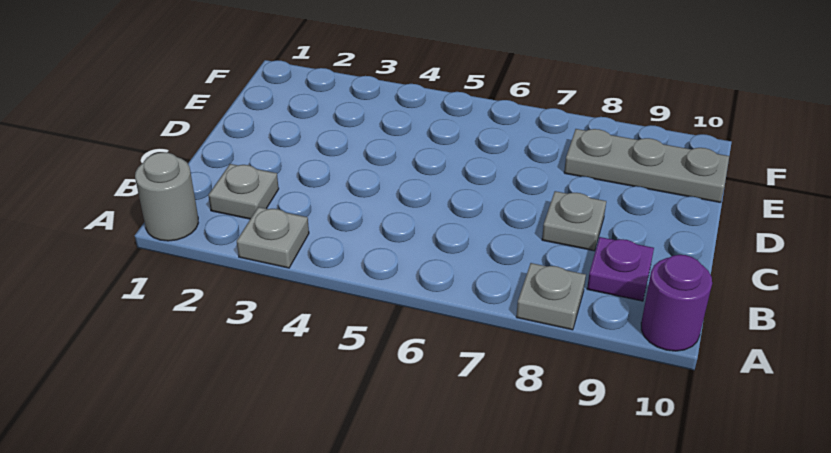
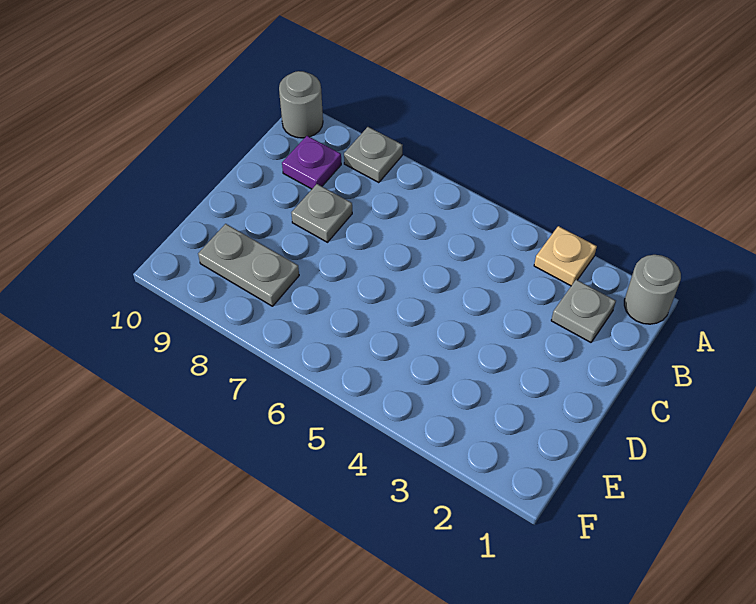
grey 1x1 plate [237,207,309,268] -> tan 1x1 plate [534,226,597,286]
purple 1x1 round brick [641,255,712,351] -> grey 1x1 round brick [279,71,323,138]
grey 1x3 plate [564,129,729,202] -> grey 1x2 plate [198,224,299,306]

